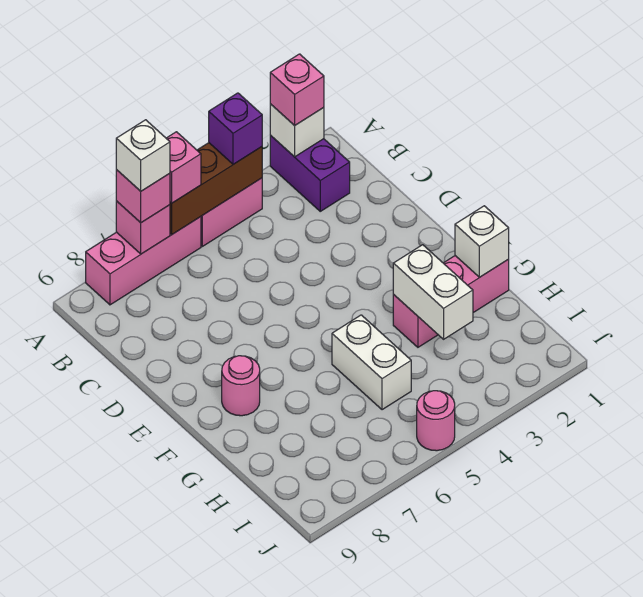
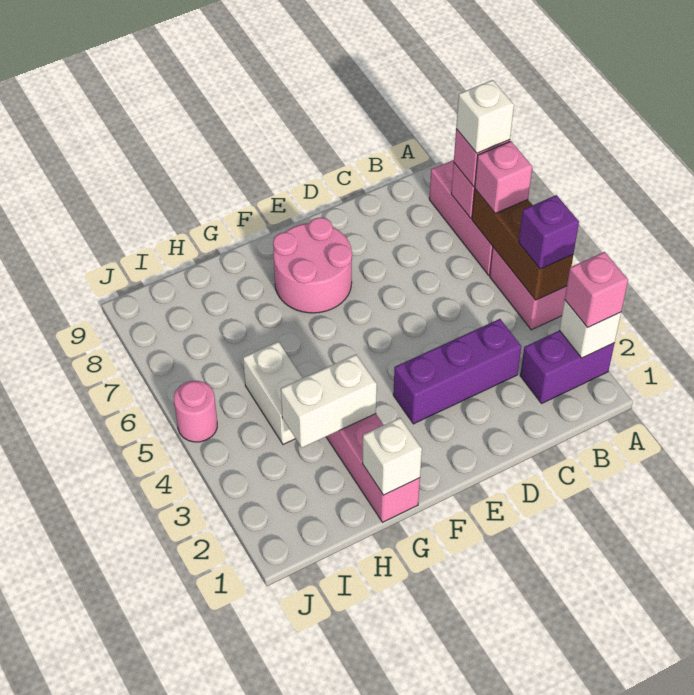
none -> purple 1x3 brick [393,319,521,424]
pink 1x1 round brick [222,356,260,416] -> pink 2x2 round brick [273,217,352,313]
white 1x2 brick [332,315,411,410] -> white 1x2 brick turned to [243,342,302,444]

